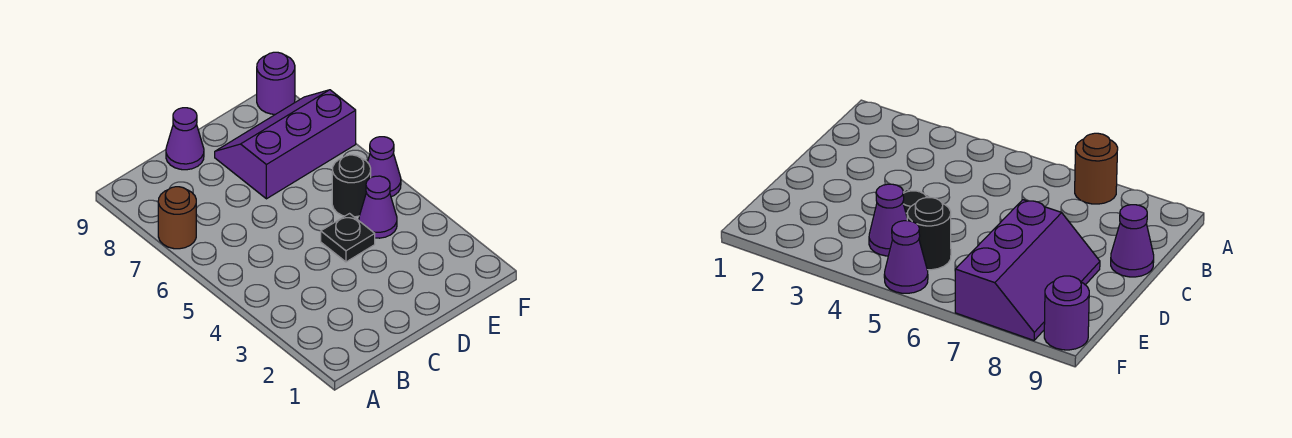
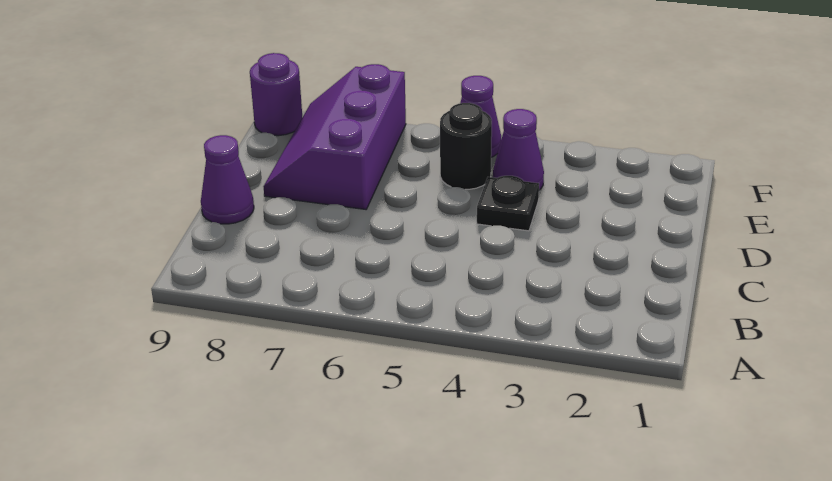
brown 1x1 round brick [158,187,196,249] -> none

